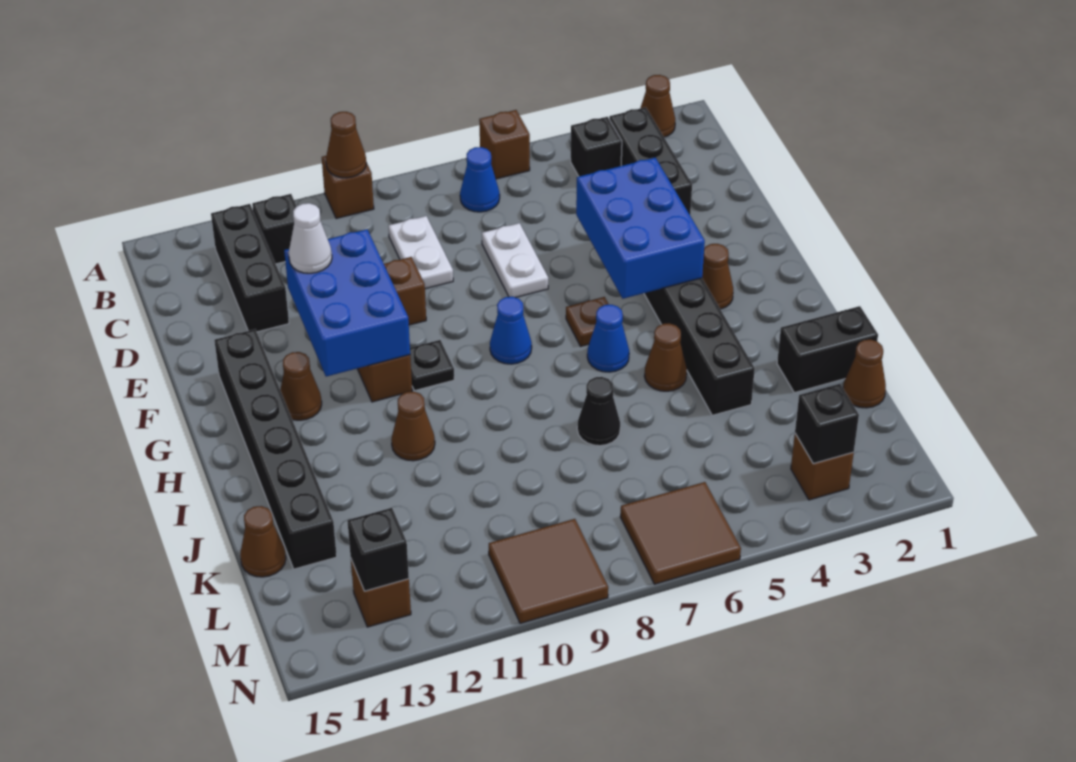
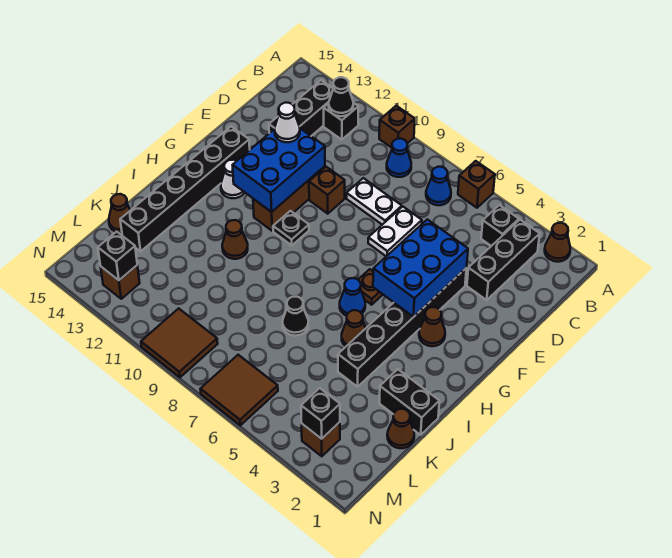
brown 1x1 cone [326,112,366,178] -> none
none -> black 1x1 cone [329,77,353,116]
white 1x2 plate [389,216,453,289] -> white 1x2 plate turned to [347,178,402,225]
blue 1x1 cone [490,297,532,364] -> blue 1x1 cone moved to [387,139,411,177]
brown 1x1 cone [280,352,322,420] -> white 1x1 cone [221,160,245,198]

